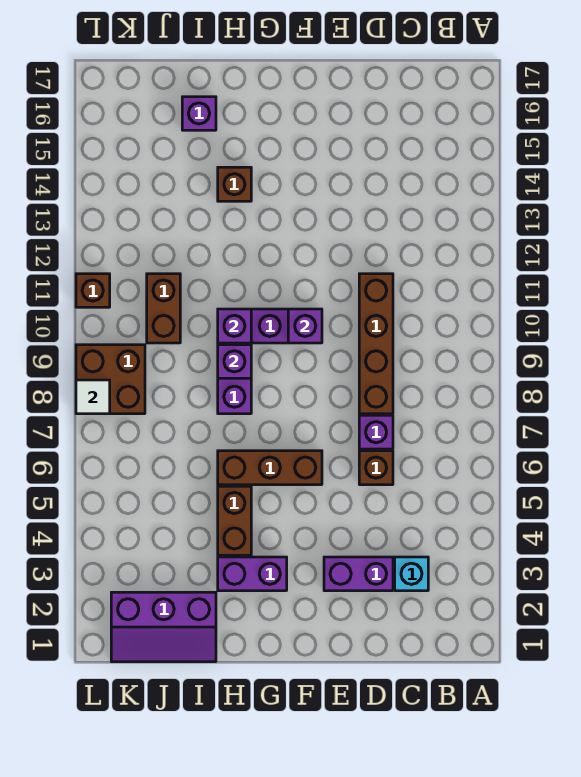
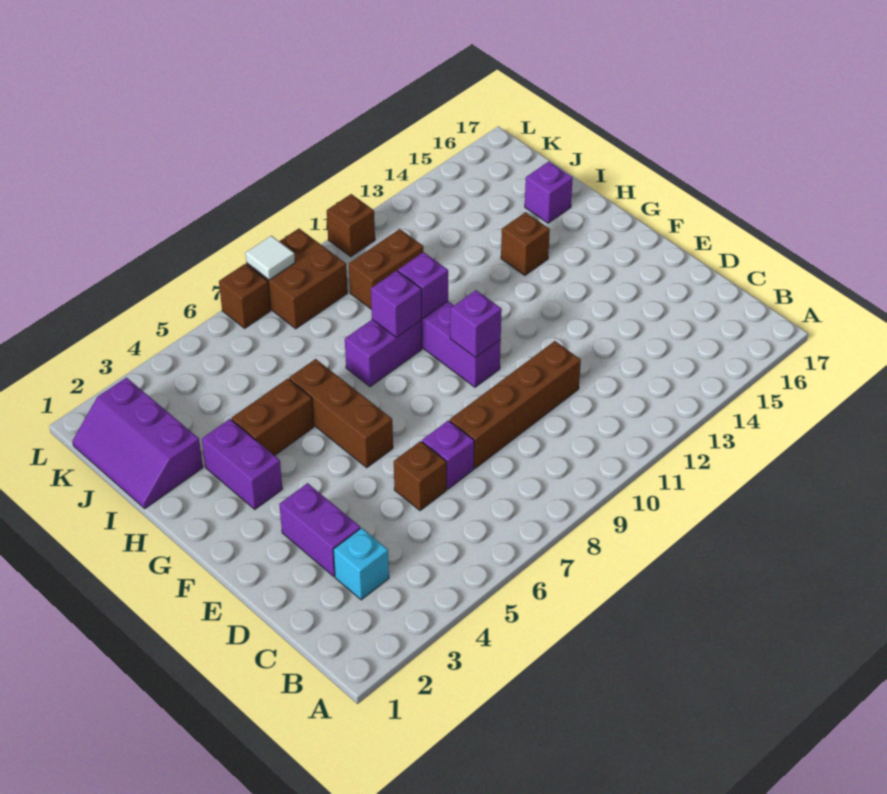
none -> brown 1x1 brick [219,264,270,328]

